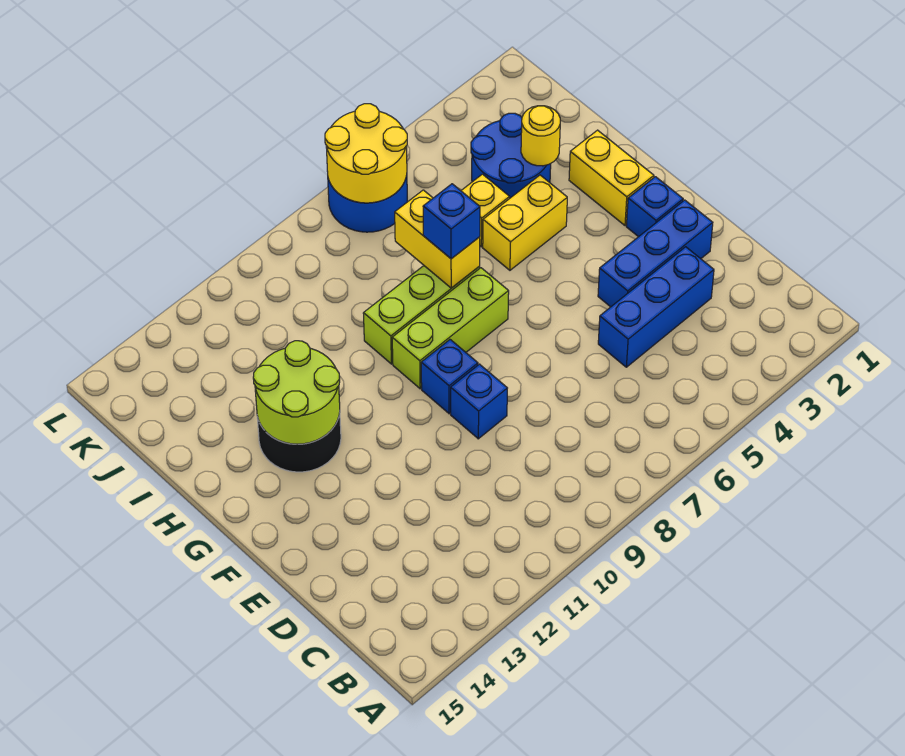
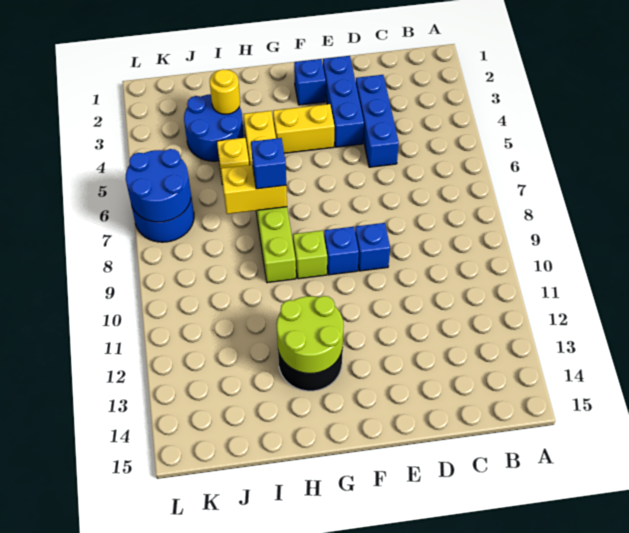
yellow 1x2 brick [569,130,654,225] -> yellow 1x2 brick moved to [273,104,335,153]
lime 1x3 brick [392,268,509,389] -> lime 1x1 brick [293,230,327,279]
yellow 2x2 round brick [325,104,407,203] -> blue 2x2 round brick [126,149,191,222]

